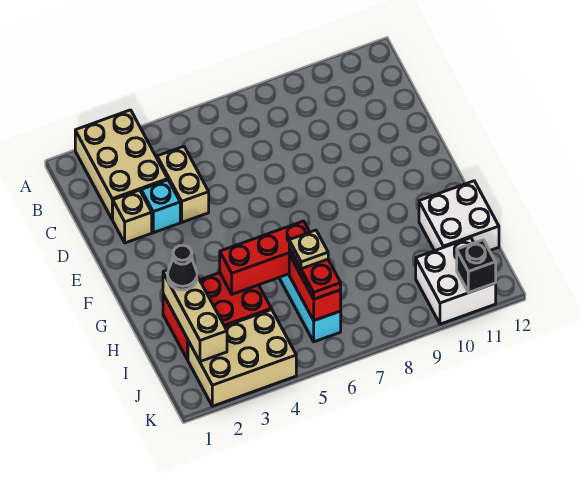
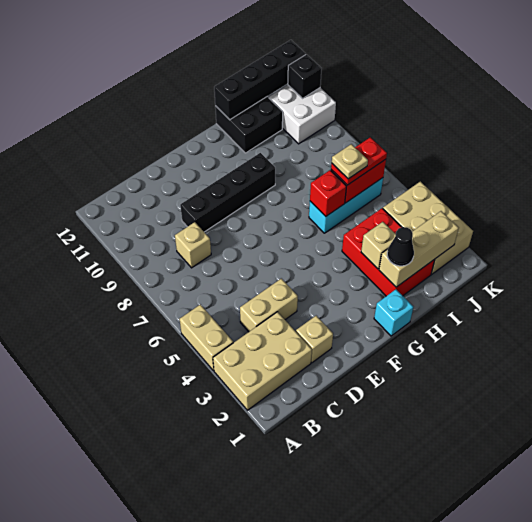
none -> tan 1x2 brick [180,305,233,371]
none -> tan 1x1 brick [175,222,211,268]
cyan 1x1 brick [141,180,180,233] -> cyan 1x1 brick moved to [374,290,413,336]
none -> black 1x4 brick [180,153,275,232]
none -> tan 1x1 brick [361,222,396,269]
red 1x3 brick [220,221,309,294] -> red 1x1 brick [310,170,346,216]
white 2x2 brick [419,181,499,251] -> black 2x2 brick [215,97,283,153]
none -> black 1x4 brick [214,40,306,120]

